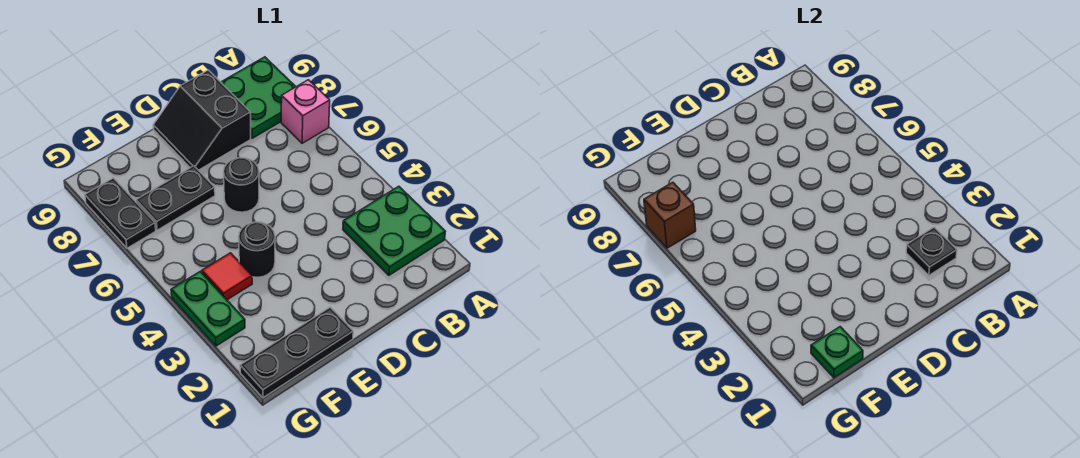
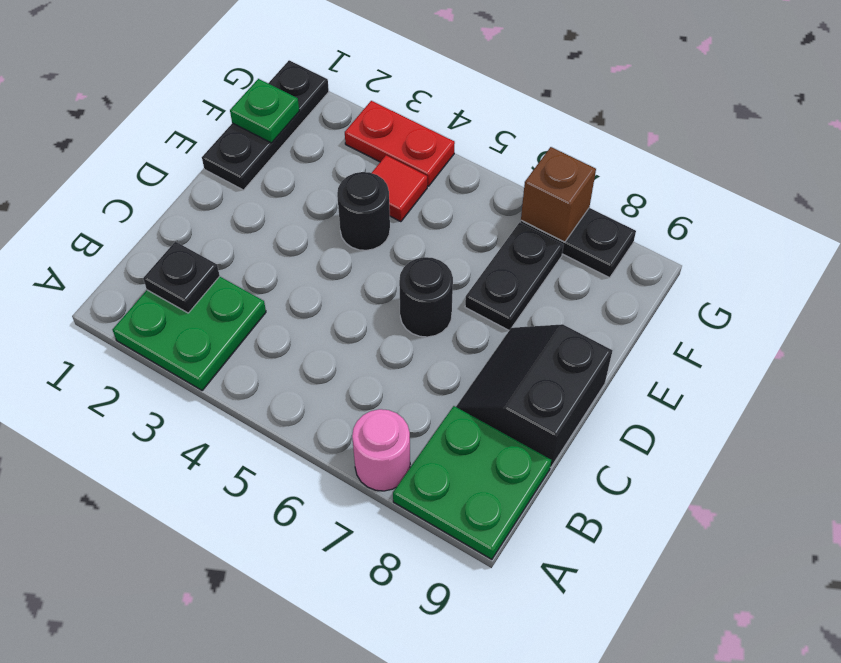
pink 1x1 brick [281,80,330,143] -> pink 1x1 round brick [352,409,410,491]
black 2x2 slope [153,70,251,170] -> black 2x2 slope turned to [456,324,613,467]
green 1x2 plate [171,272,245,346] -> red 1x2 plate [345,101,455,186]

